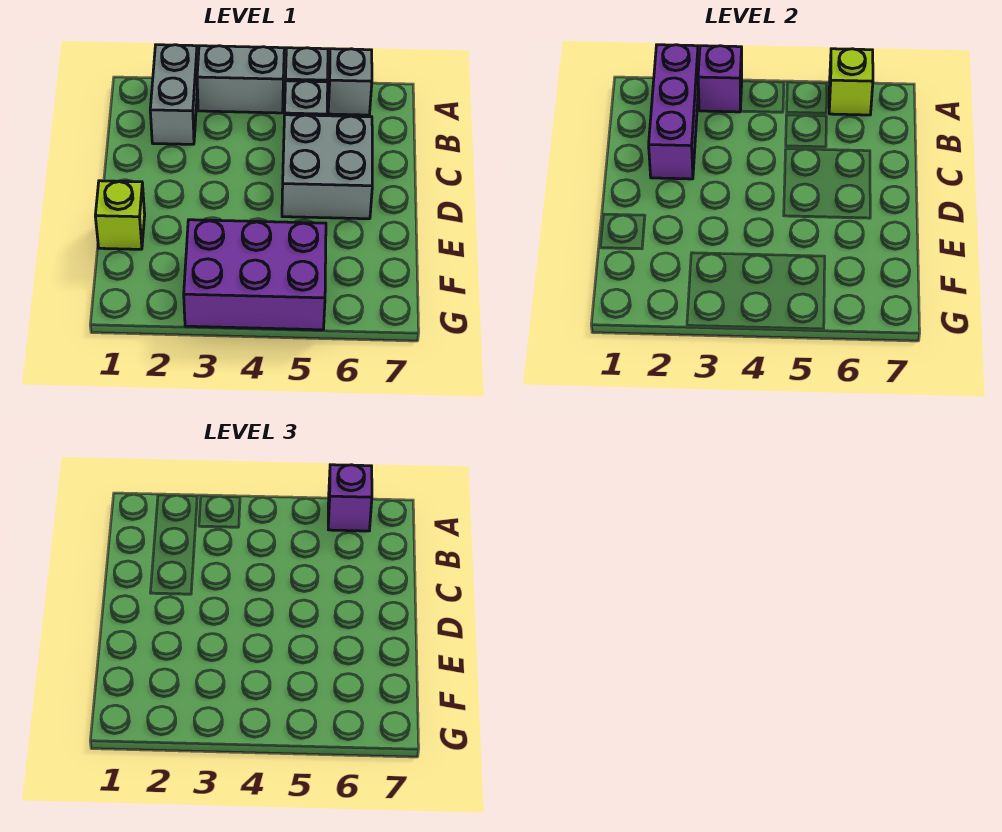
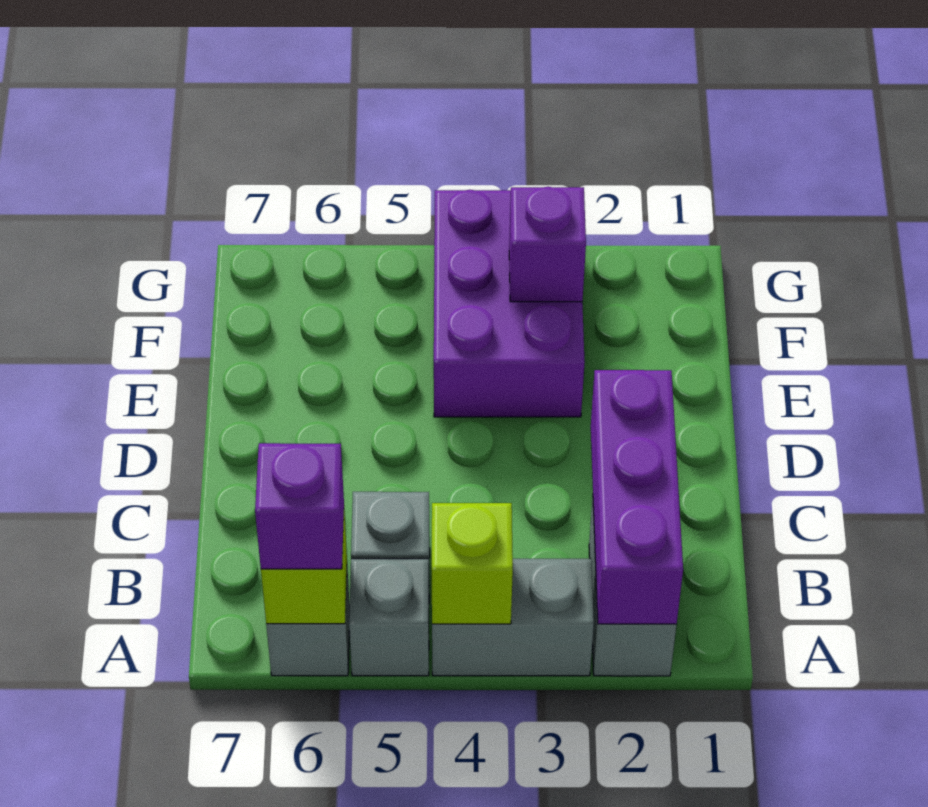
purple 1x1 brick [698,46,742,112] -> purple 1x1 brick moved to [509,187,586,302]
grey 2x2 brick [282,115,372,219] -> none
lime 1x1 brick [95,181,145,249] -> lime 1x1 brick moved to [431,503,513,624]
purple 2x3 brick [184,220,326,330] -> purple 2x3 brick turned to [434,190,585,417]

